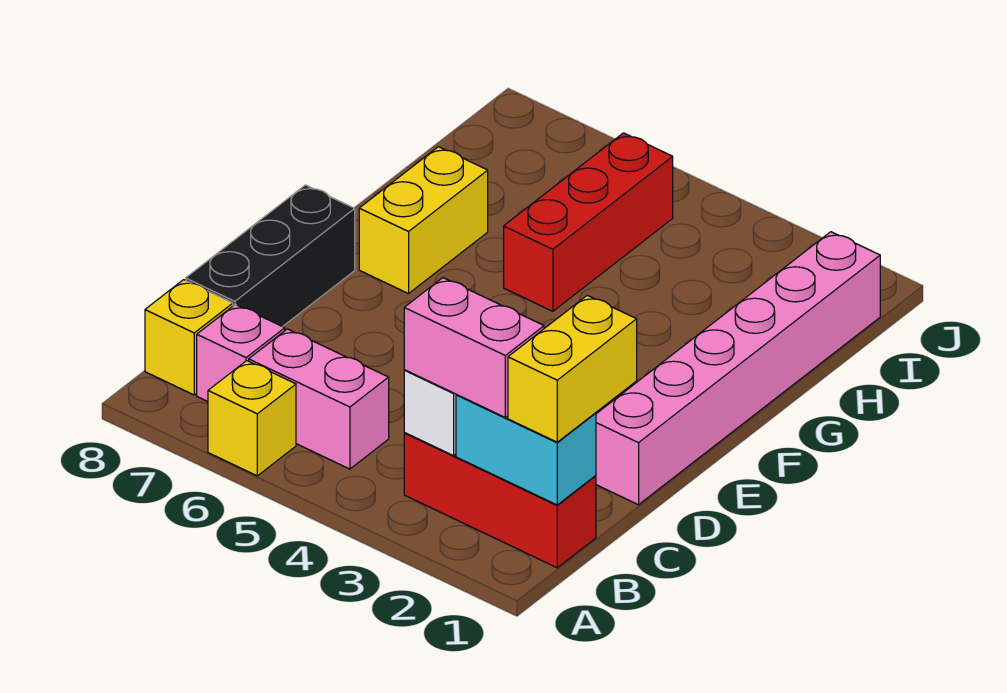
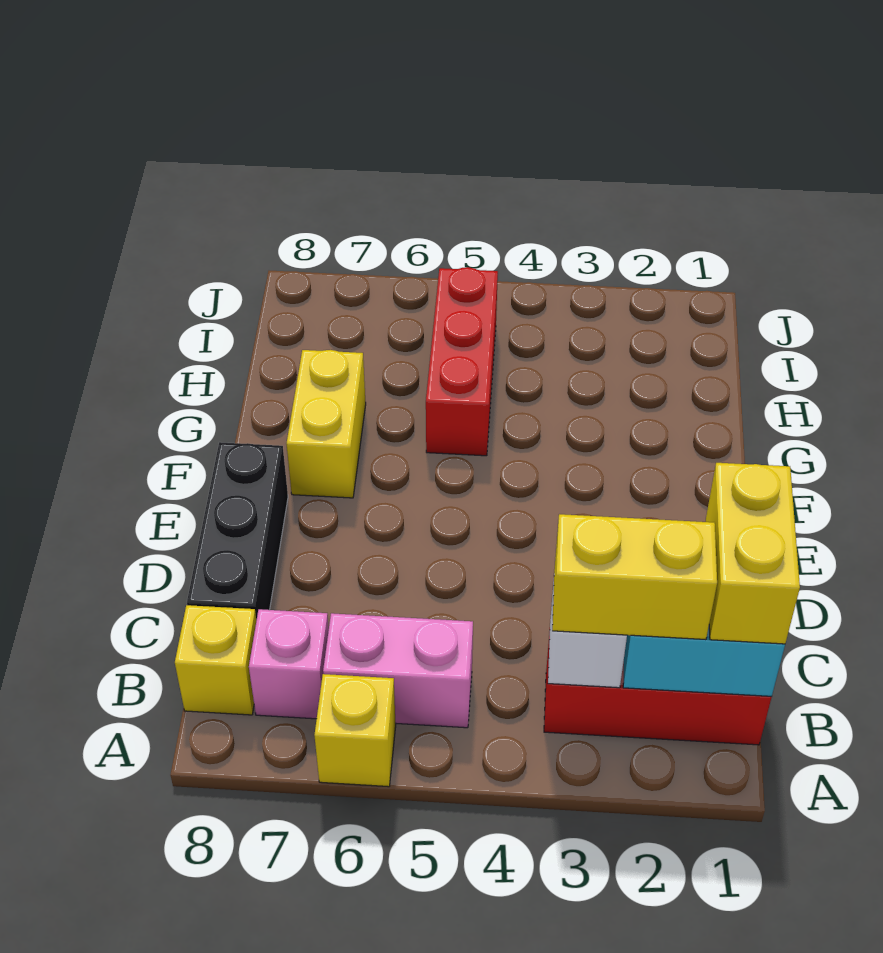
pink 1x2 brick [404,278,544,417] -> yellow 1x2 brick [552,514,717,640]
pink 1x6 brick [596,232,880,505] -> none

